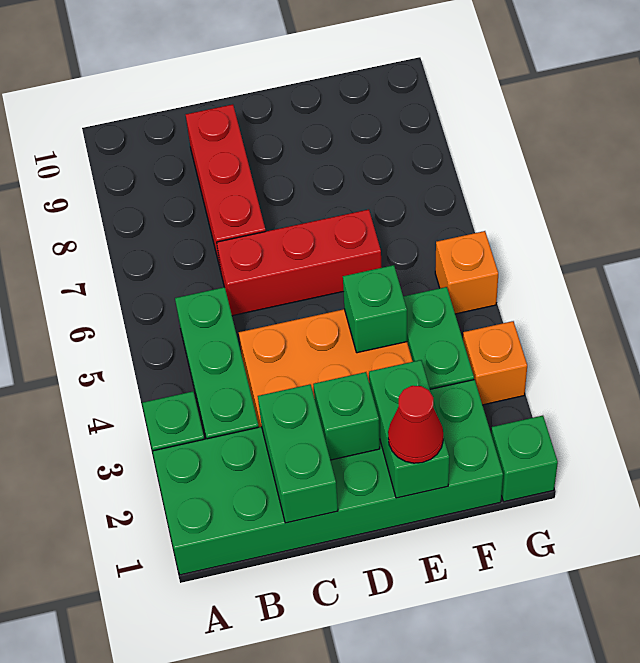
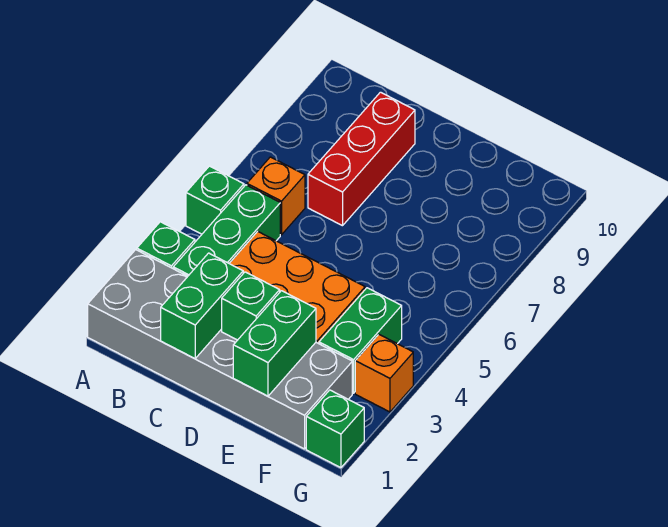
green 2x6 brick [153,380,503,575] -> grey 2x6 brick [88,250,352,449]
red 1x3 brick [217,210,381,316] -> none
red 1x1 cone [388,386,443,463] -> none
green 1x1 brick [343,265,407,353] -> green 1x1 brick moved to [186,166,244,234]
orange 1x1 brick [435,231,498,314] -> orange 1x1 brick moved to [247,157,305,235]

